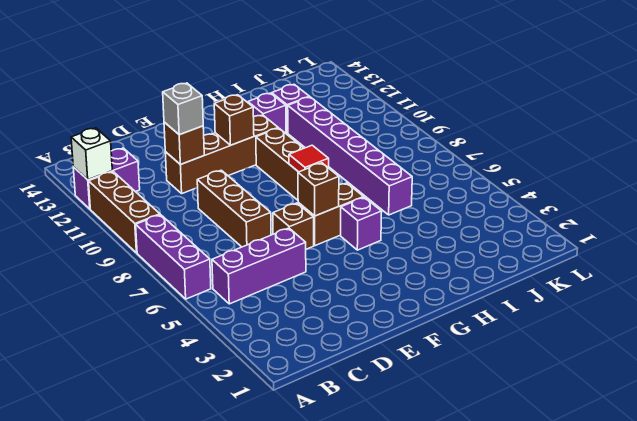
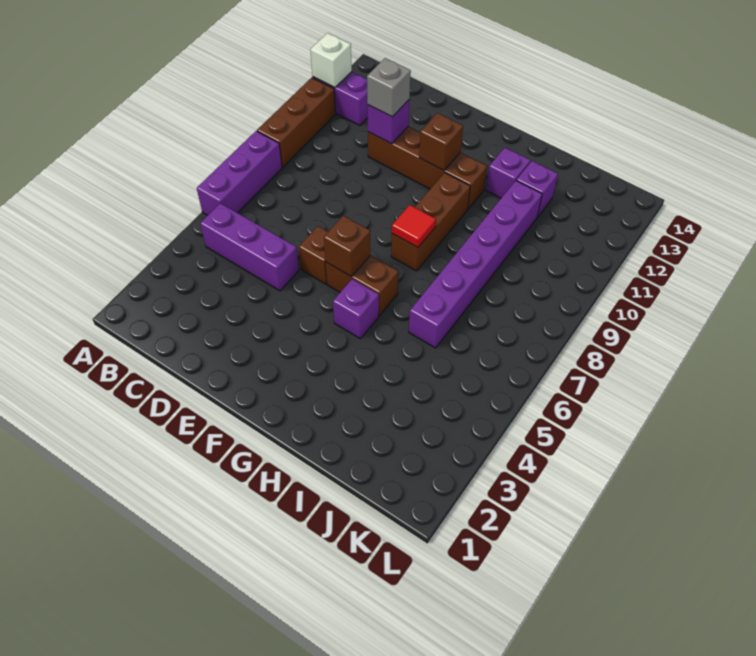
brown 1x3 brick [197,170,271,247] -> none
brown 1x1 brick [164,122,204,165] -> purple 1x1 brick [367,100,409,144]

